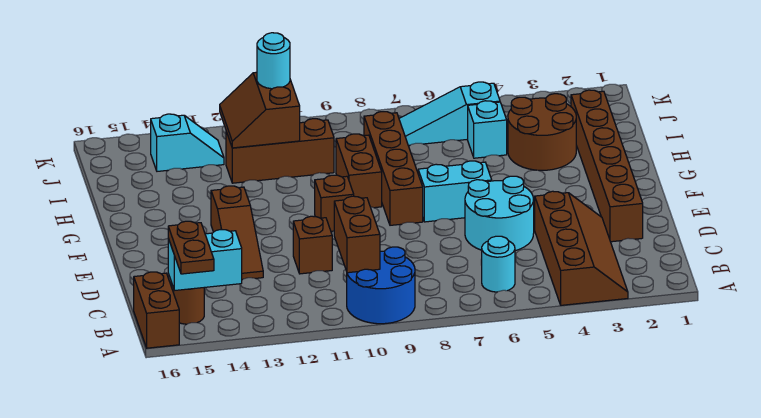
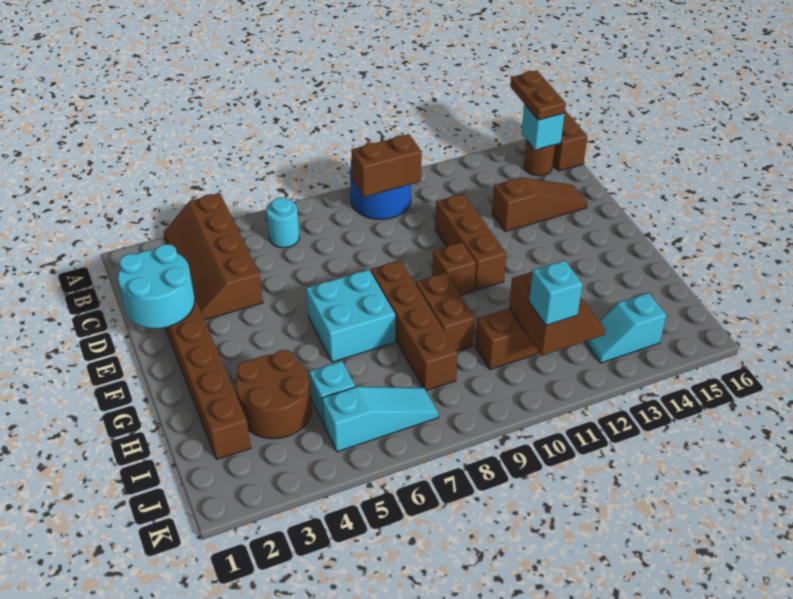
brown 1x2 brick [334,196,380,273] -> brown 1x2 brick turned to [351,134,422,197]
cyan 1x2 brick [168,230,242,290] -> cyan 1x1 brick [522,104,565,150]
cyan 2x2 round brick [465,176,534,251] -> cyan 2x2 round brick moved to [118,244,195,328]
brown 1x1 brick [293,216,332,274] -> brown 1x3 brick [435,194,507,290]
brown 1x3 slope [211,186,263,280] -> brown 1x3 slope turned to [492,177,587,232]
cyan 1x2 brick [418,161,492,222] -> cyan 2x2 brick [306,270,395,362]
cyan 1x1 round brick [257,33,290,89] -> cyan 1x1 brick [529,260,582,325]

